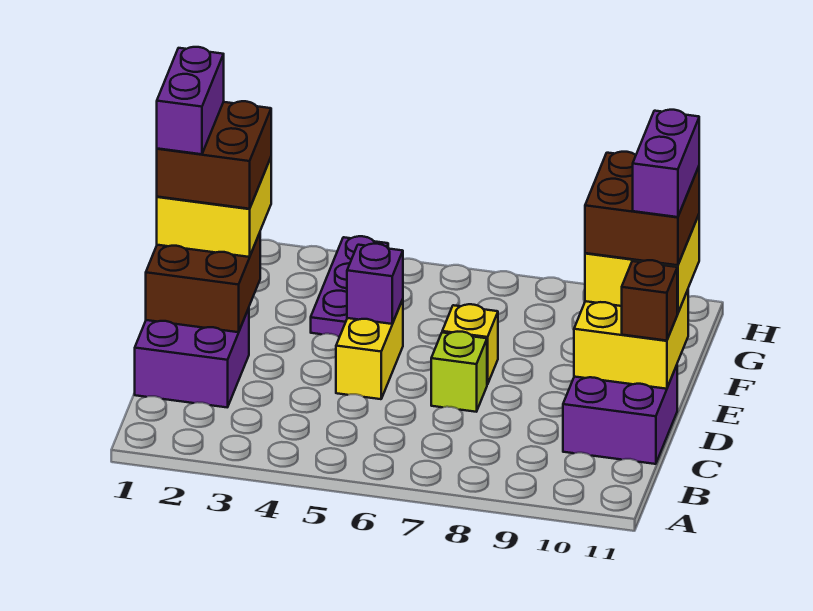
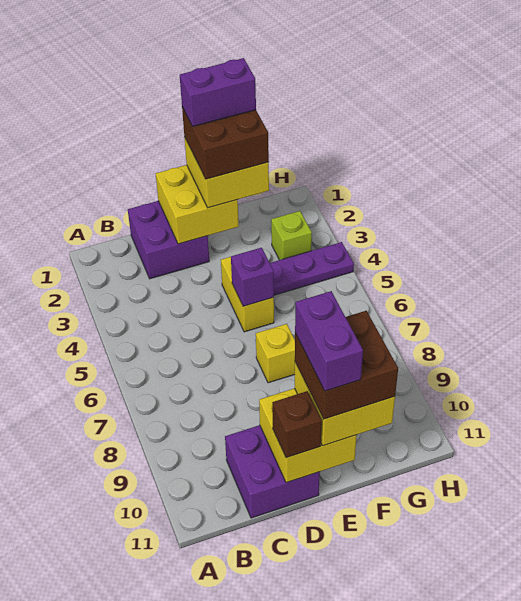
brown 2x2 brick [146,233,260,332] -> yellow 2x2 brick [156,165,239,244]
yellow 1x2 brick [336,299,403,399] -> yellow 1x2 brick turned to [221,257,274,332]
lime 1x1 brick [431,332,487,412] -> lime 1x1 brick moved to [271,211,312,260]
purple 1x2 brick [633,110,699,217] -> purple 1x2 brick turned to [295,291,363,391]

